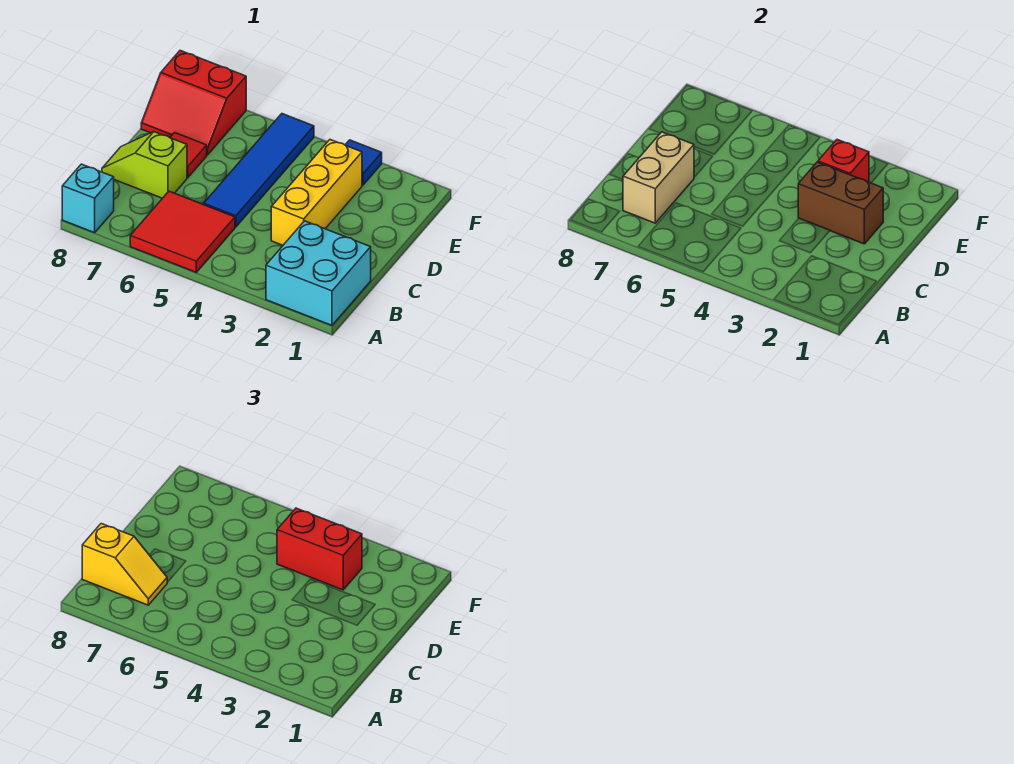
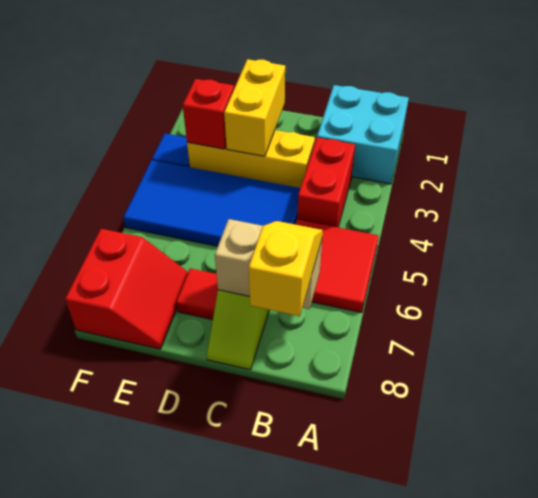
cyan 1x1 brick [62,164,114,233] -> none
blue 1x4 tile [204,114,314,227] -> blue 2x4 tile [123,160,300,246]
brown 1x2 brick [798,162,883,244] -> yellow 1x2 brick [224,59,285,156]
red 1x2 brick [277,508,362,590] -> red 1x2 brick moved to [297,138,355,227]

